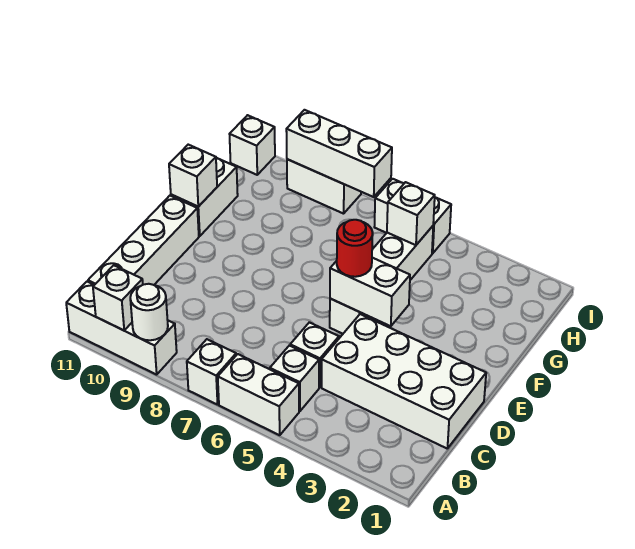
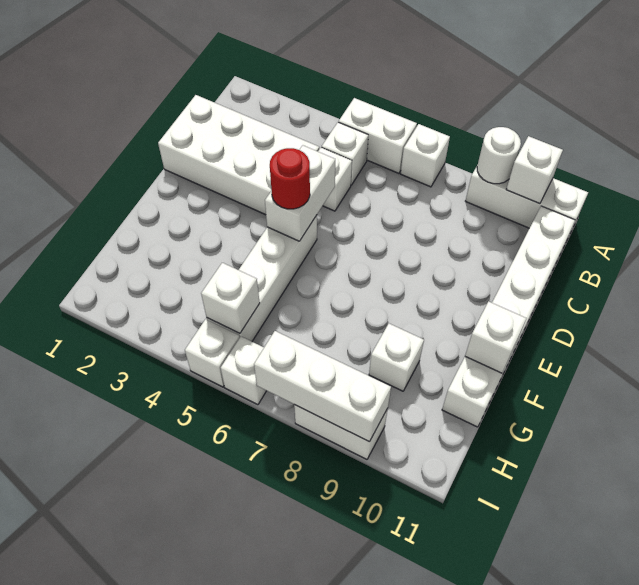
white 1x2 brick [330,258,410,326] -> white 1x2 brick turned to [265,145,335,241]
white 1x1 brick [230,115,275,175] -> white 1x1 brick moved to [369,324,424,391]

